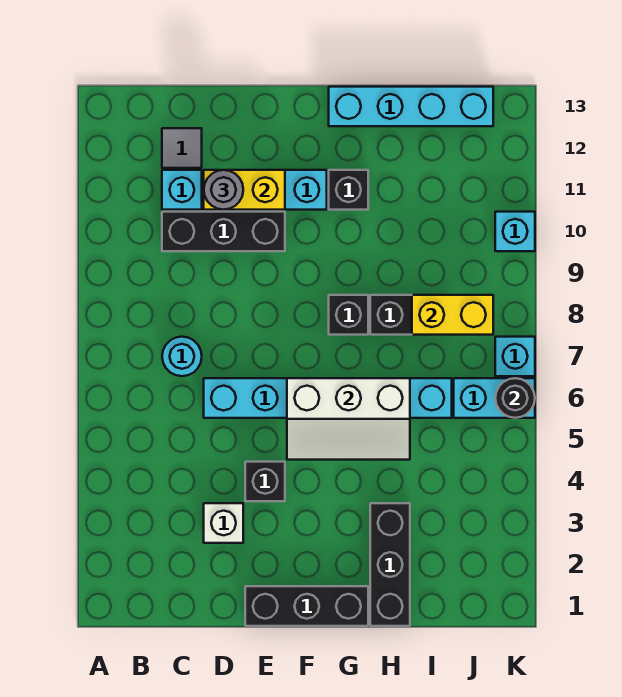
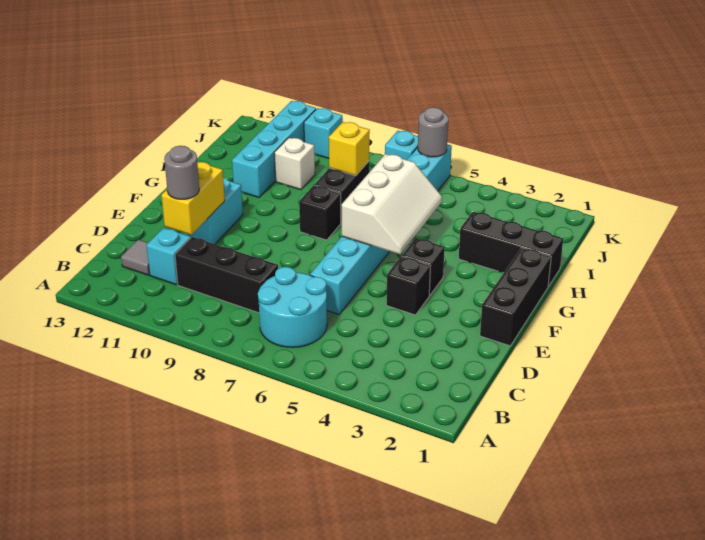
cyan 1x1 round brick [162,337,202,376] -> cyan 2x2 round brick [258,267,327,348]
black 1x3 brick [162,212,285,251] -> black 1x3 brick turned to [175,237,278,313]
white 1x1 brick [204,503,243,543] -> white 1x1 brick moved to [274,138,315,190]
black 1x1 brick [329,170,368,210] -> black 1x1 brick moved to [402,238,445,296]
cyan 1x4 brick [329,87,493,126] -> cyan 1x4 brick moved to [232,101,316,197]
yellow 1x2 brick [412,295,493,335] -> yellow 1x1 brick [329,122,370,176]
black 1x1 round brick [495,378,535,418] -> grey 1x1 round brick [418,107,448,157]

